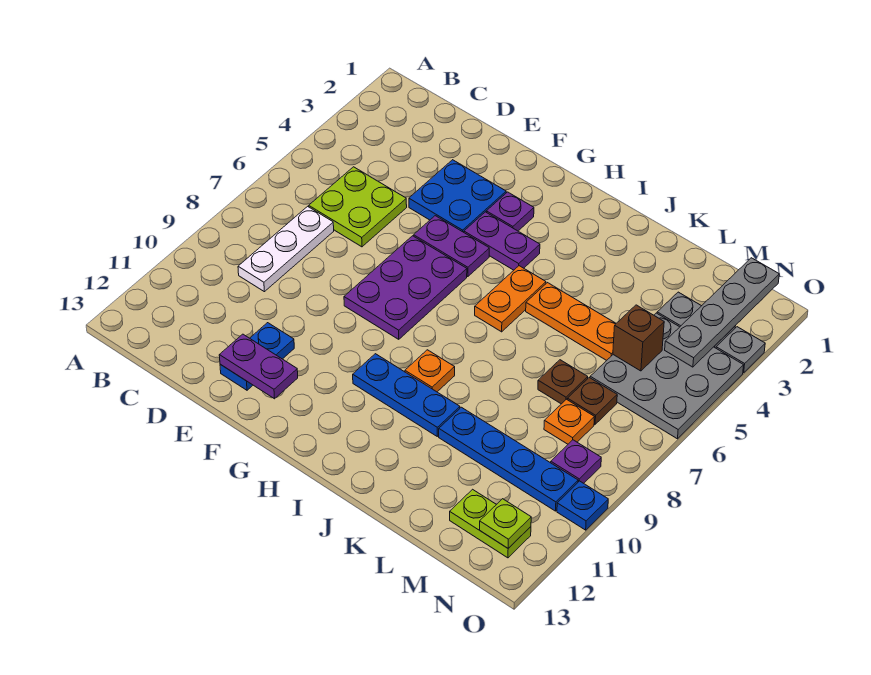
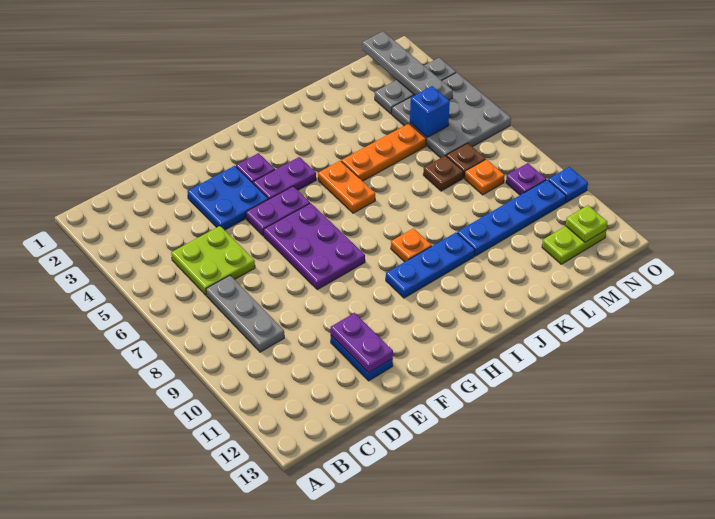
white 1x3 plate [238,206,334,292] -> grey 1x3 plate [206,275,284,352]
purple 1x2 plate [219,334,298,399] -> purple 1x2 plate turned to [331,313,393,373]
brown 1x1 brick [613,305,664,371] -> blue 1x1 brick [410,86,450,137]

